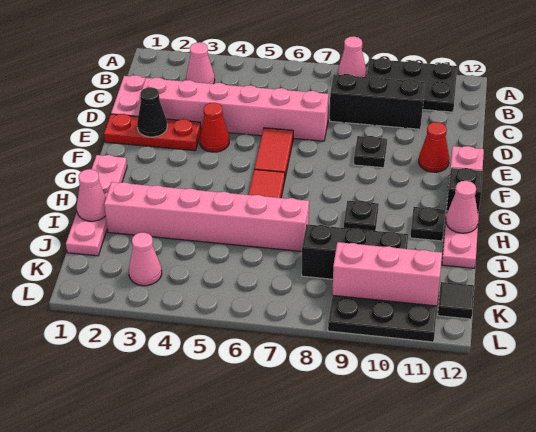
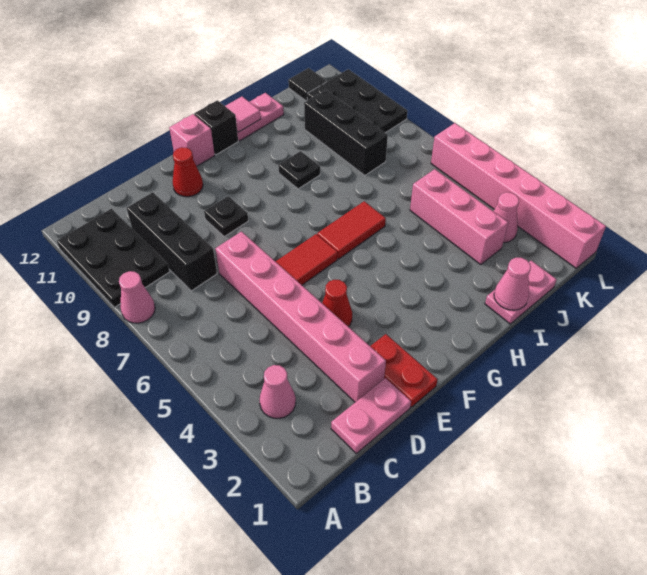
red 1x3 plate [104,114,201,151] -> red 1x2 plate [370,334,438,407]
black 1x1 cone [137,87,167,137] -> none
pink 1x4 plate [66,155,127,256] -> pink 1x2 plate [485,261,557,324]
black 1x1 plate [410,207,445,241] -> none
pink 1x1 cone [446,181,479,233] -> pink 1x1 tile [225,97,261,132]
pink 1x6 brick [104,182,309,251] -> pink 1x6 brick moved to [431,123,606,268]
pink 1x3 brick [332,242,442,306] -> pink 1x3 brick moved to [410,169,508,265]

